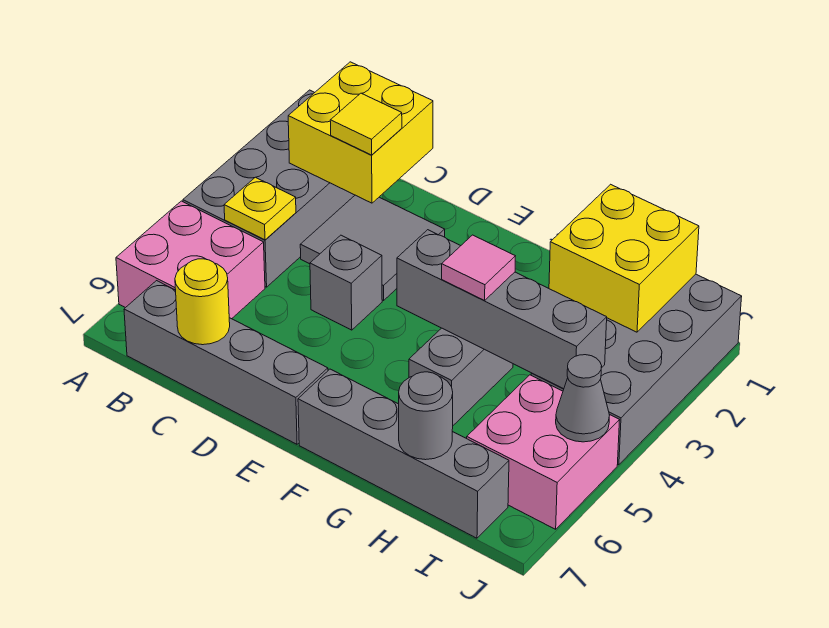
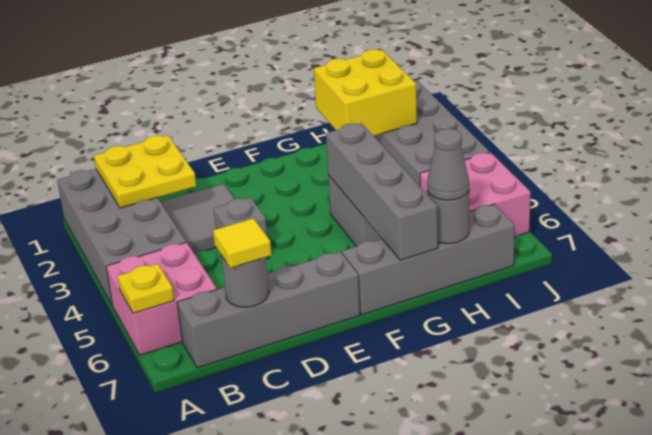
yellow 2x2 brick [288,62,433,203] -> yellow 2x2 plate [94,135,196,208]
yellow 1x1 plate [224,177,296,240] -> yellow 1x1 plate moved to [118,264,174,313]
yellow 1x1 tile [330,93,402,155] -> yellow 1x1 tile moved to [213,218,272,268]
yellow 1x1 round brick [175,259,230,345] -> grey 1x1 round brick [221,255,269,307]
grey 1x4 brick [397,230,607,389] -> grey 1x4 brick turned to [326,123,438,260]
pink 1x1 tile [442,235,515,300] -> none
grey 1x1 cone [556,355,609,442] -> grey 1x1 cone moved to [427,129,469,200]

